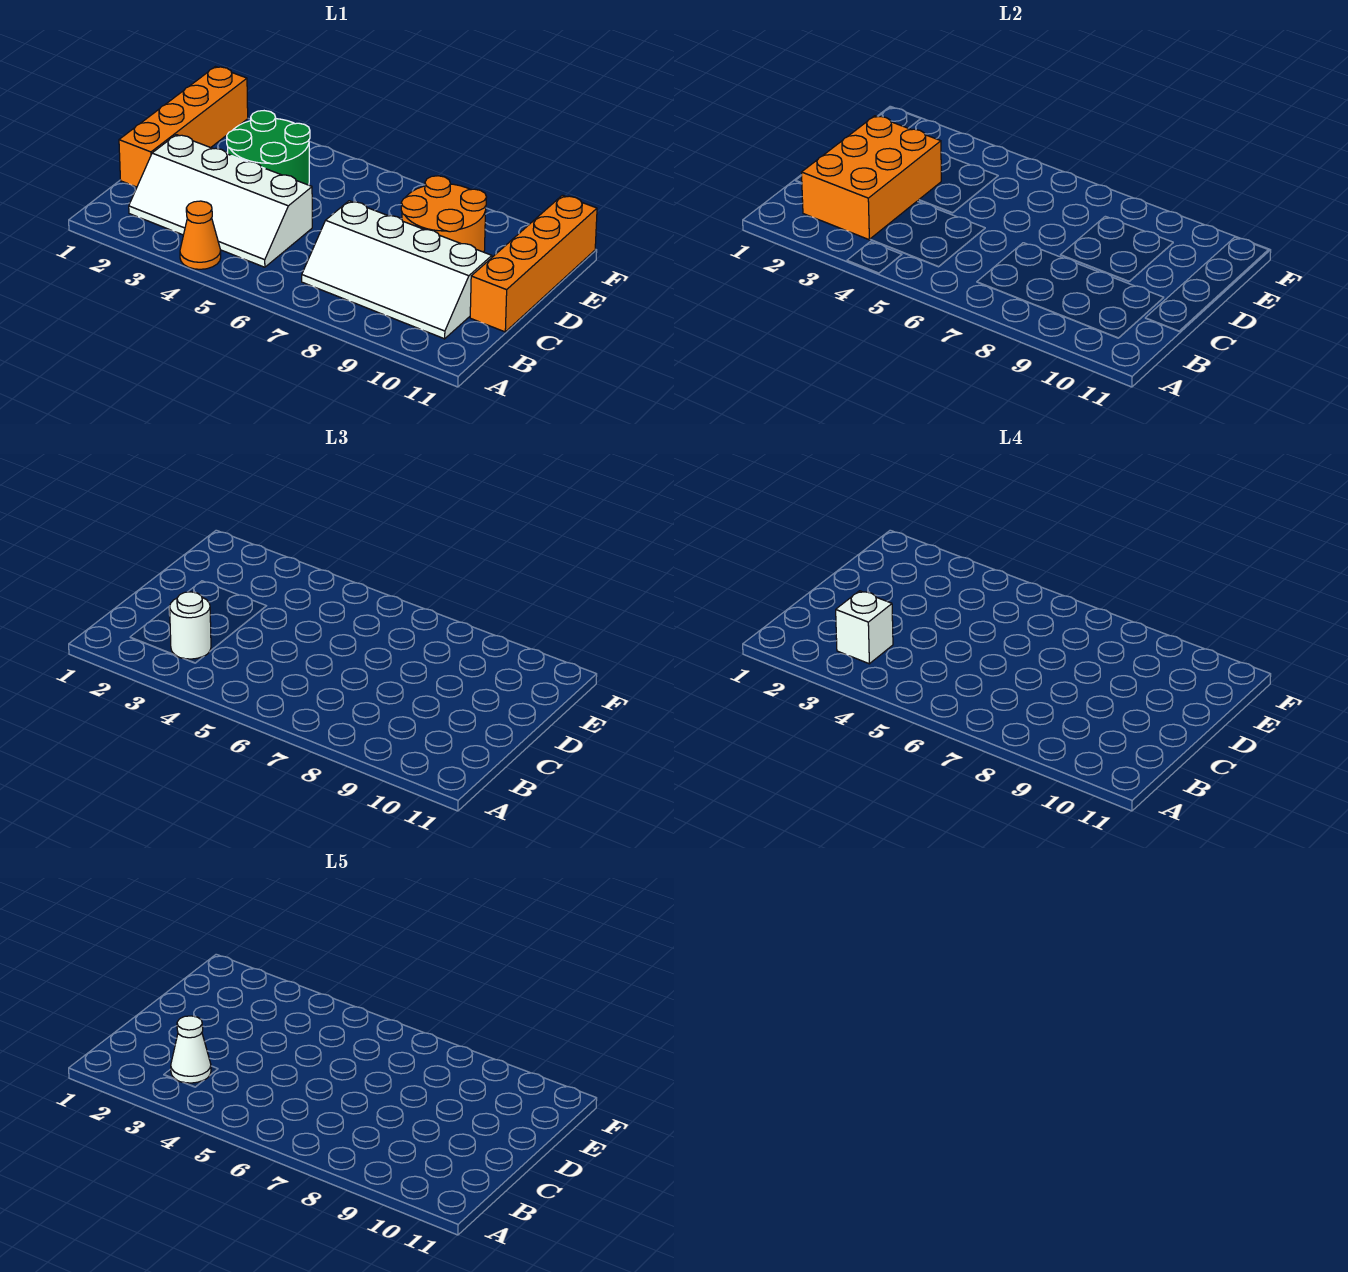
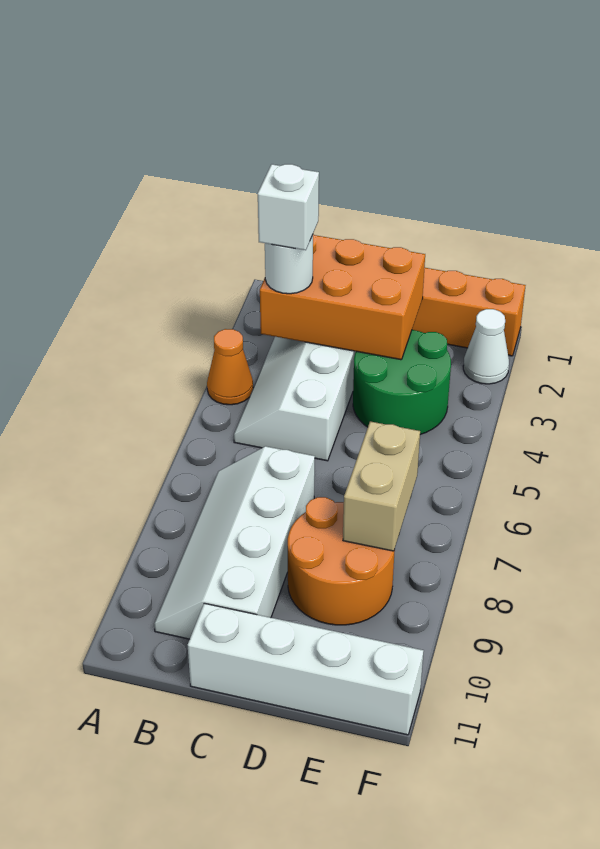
white 1x1 cone [171,1016,211,1083] -> white 1x1 cone moved to [463,309,509,384]
orange 1x4 brick [470,195,597,332] -> white 1x4 brick [188,603,424,735]
none -> tan 1x2 brick [343,421,420,551]

